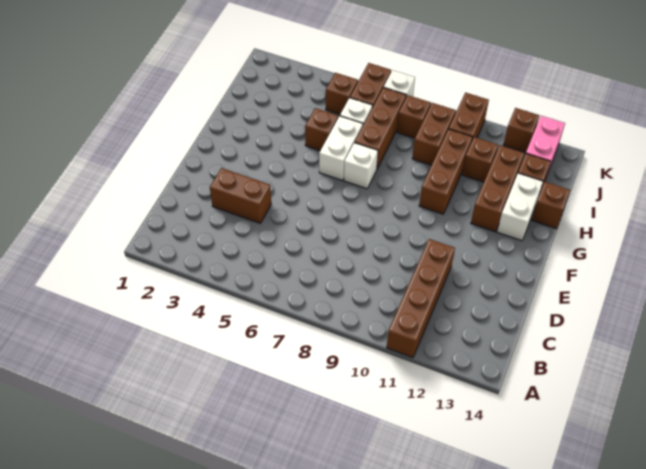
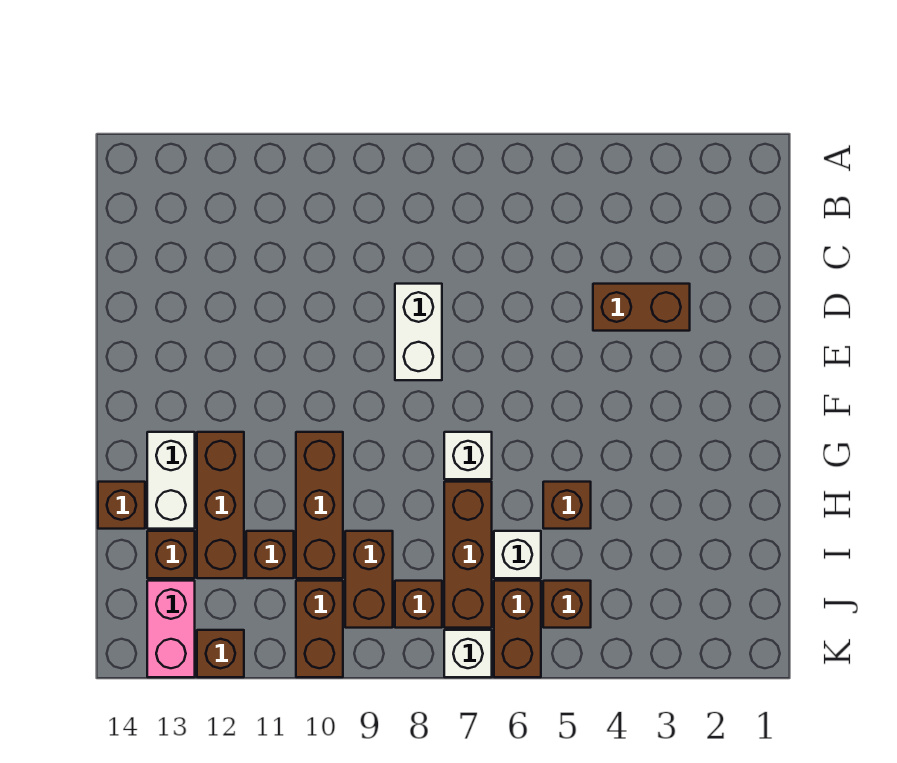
brown 1x4 brick [387,239,455,358] -> none
white 1x2 brick [319,116,363,180] -> white 1x2 brick moved to [395,284,442,380]

